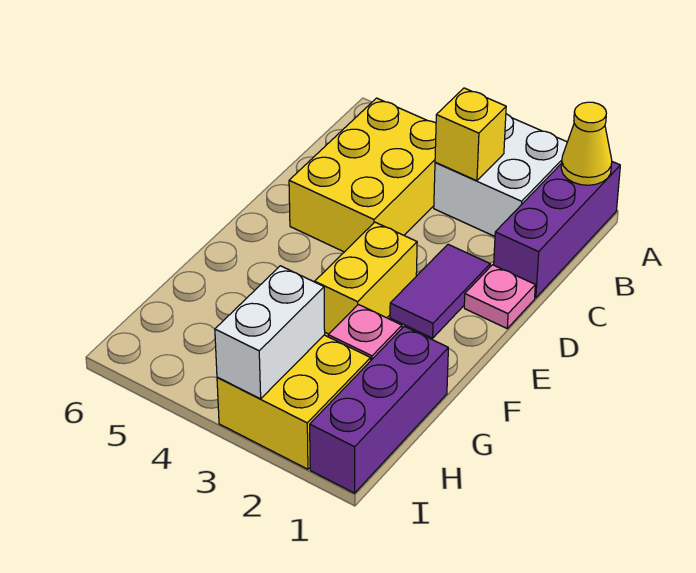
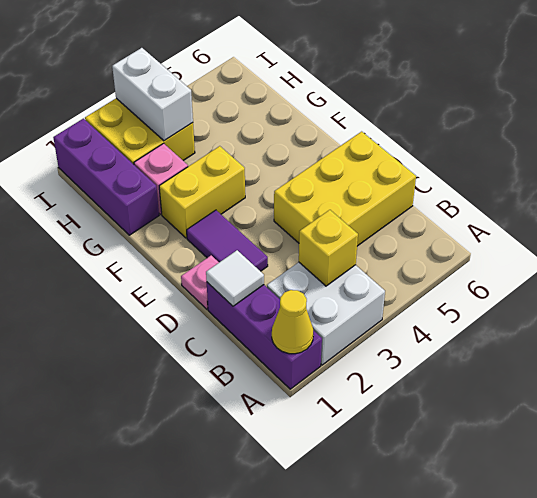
yellow 2x3 brick [289,98,436,252] -> yellow 2x3 brick turned to [274,132,416,246]
none -> white 1x1 tile [206,250,264,306]
yellow 1x2 brick [315,222,417,334] -> yellow 1x2 brick turned to [159,146,245,238]

